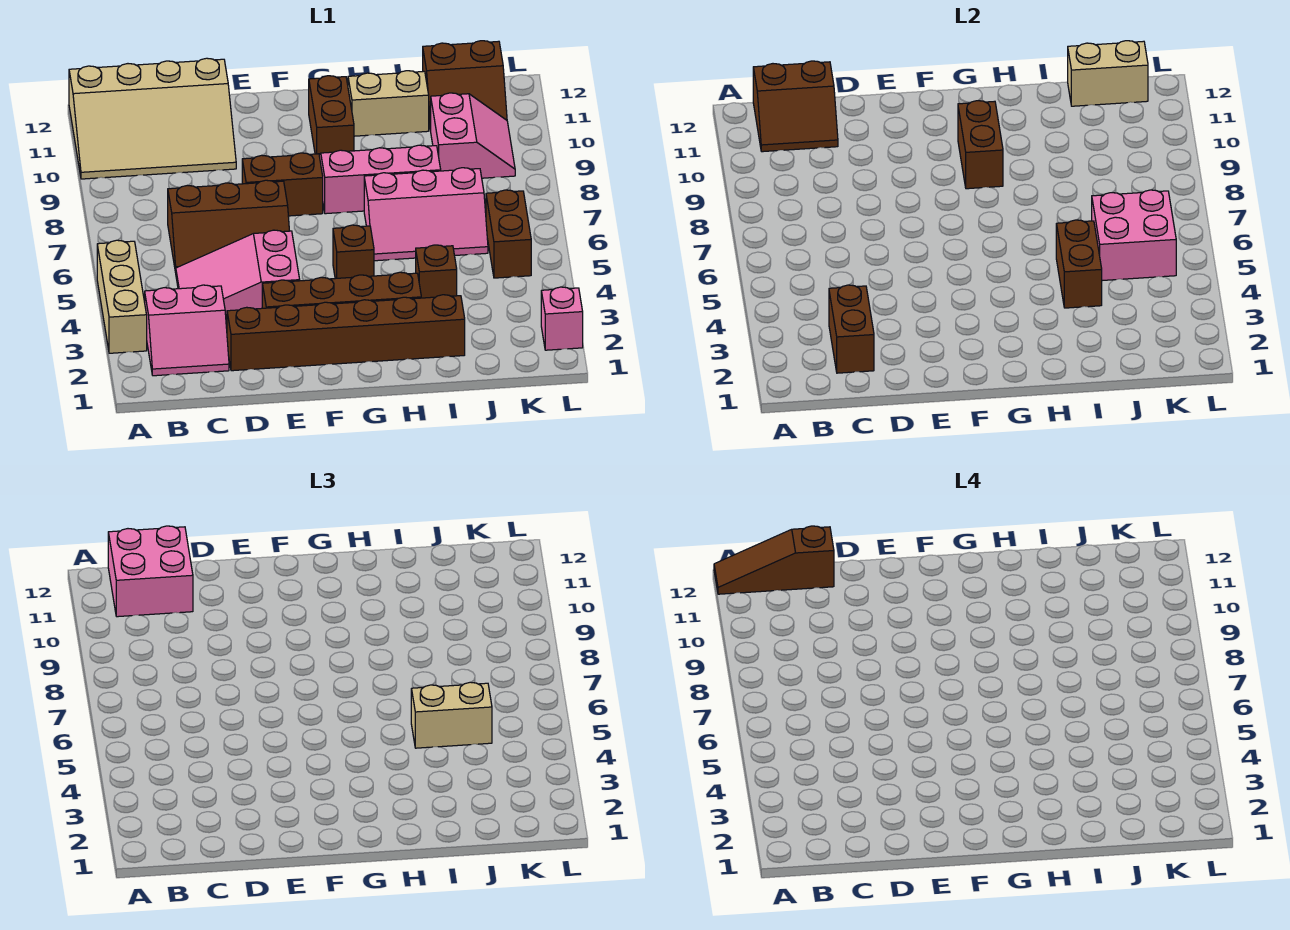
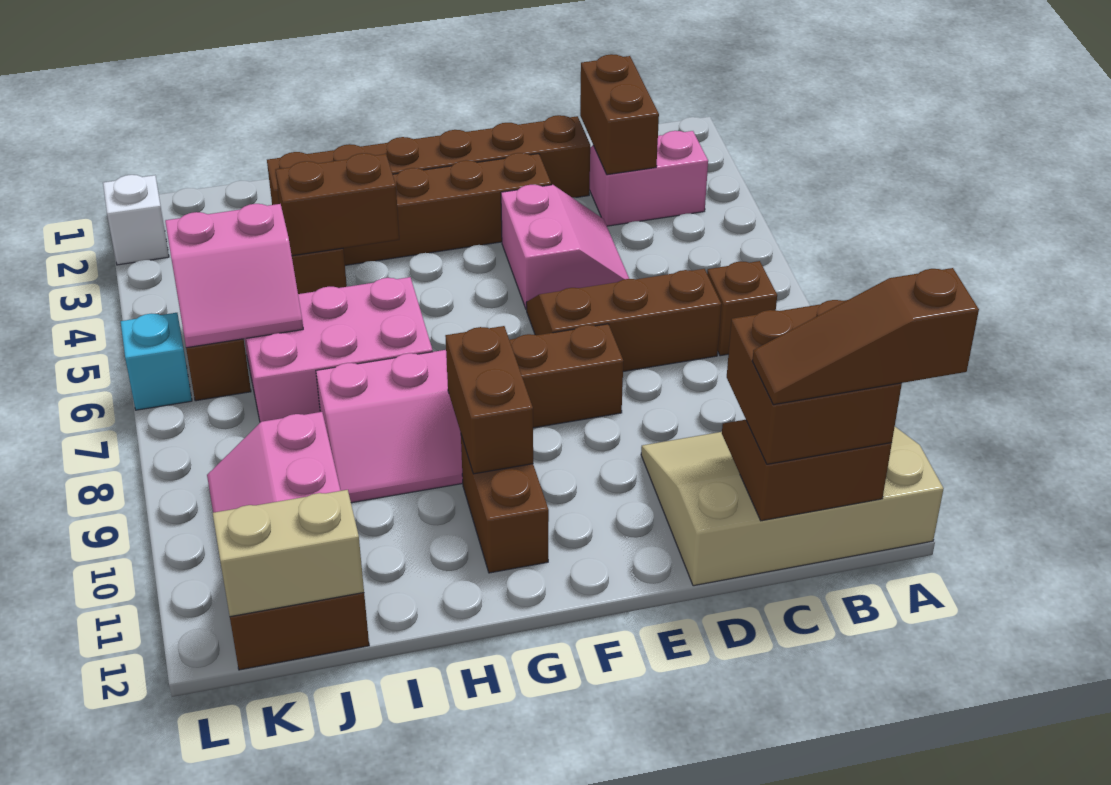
tan 1x3 brick [97,240,147,353] -> none
brown 1x3 slope [714,526,834,594] -> brown 1x3 slope turned to [752,268,979,405]
pink 2x2 brick [108,526,193,617] -> brown 2x2 brick [727,300,902,464]
pink 2x3 slope [176,230,300,321] -> pink 2x2 slope [501,185,629,310]
brown 1x1 brick [333,225,374,279] -> brown 1x1 brick moved to [707,261,777,356]
pink 2x3 slope [364,168,488,261] -> pink 2x3 brick [245,277,433,422]
tan 1x2 brick [348,71,429,136] -> none
brown 1x2 brick [1056,220,1102,308] -> brown 1x2 brick turned to [276,153,399,256]
tan 1x2 brick [411,682,492,748] -> none
pink 2x2 brick [1092,190,1176,281] -> pink 2x2 slope [165,204,303,348]
pink 1x1 brick [541,287,583,350] -> white 1x1 brick [103,175,169,265]
none -> cyan 1x1 brick [121,313,192,410]

